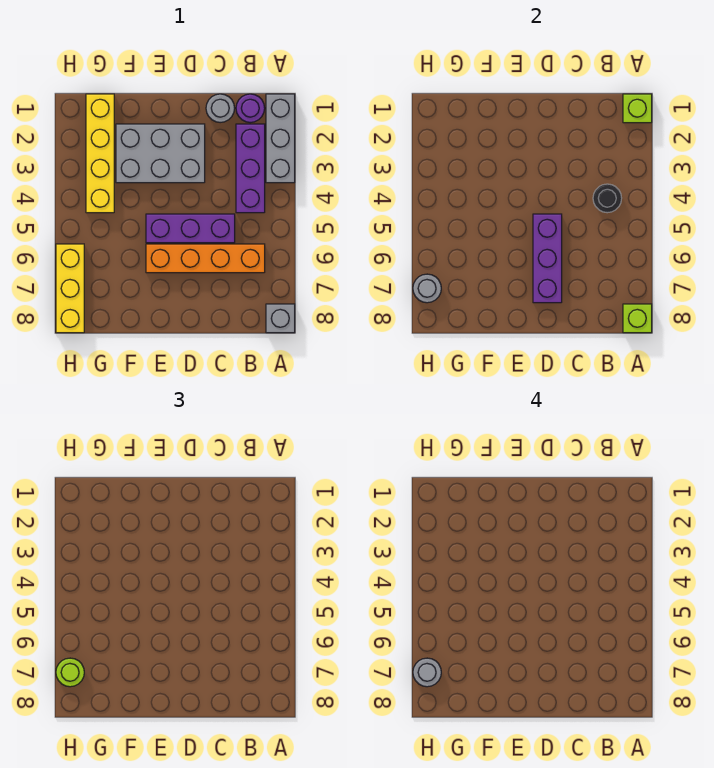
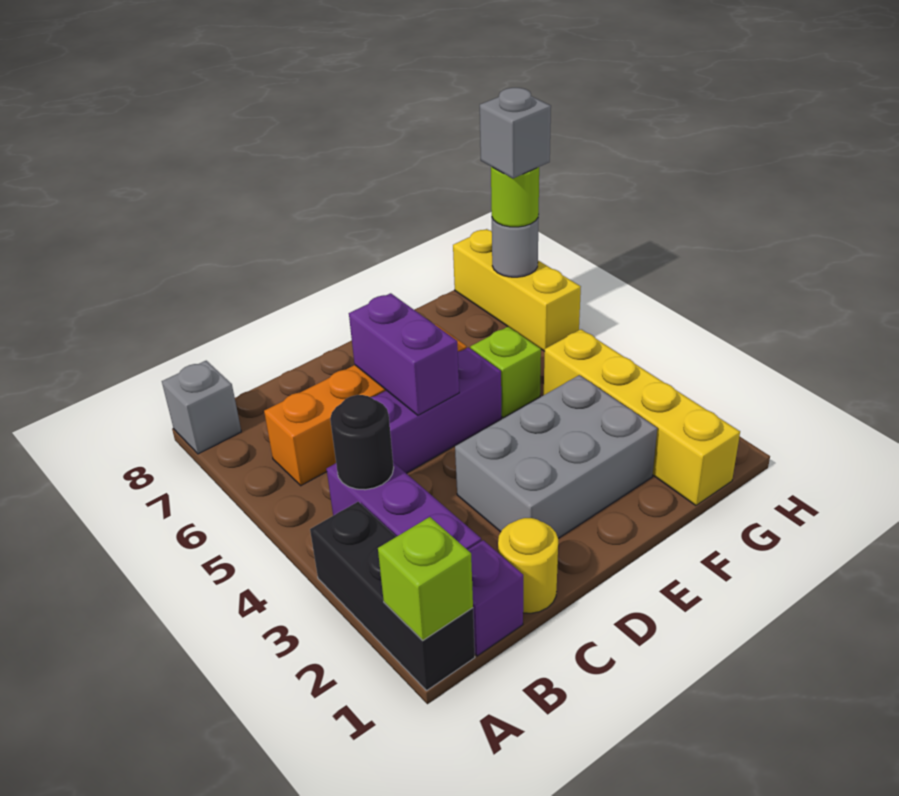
grey 1x3 brick [266,94,295,183] -> black 1x3 brick [310,502,475,690]
lime 1x1 brick [623,304,652,333] -> lime 1x1 brick moved to [470,327,541,418]
purple 1x1 round brick [236,94,265,123] -> purple 1x1 brick [468,540,523,656]
grey 1x1 round brick [206,94,235,123] -> yellow 1x1 round brick [498,518,558,613]
purple 1x3 brick [533,214,562,303] -> purple 1x2 brick [349,293,459,415]
grey 1x1 round brick [413,658,441,687] -> grey 1x1 brick [480,88,551,178]

